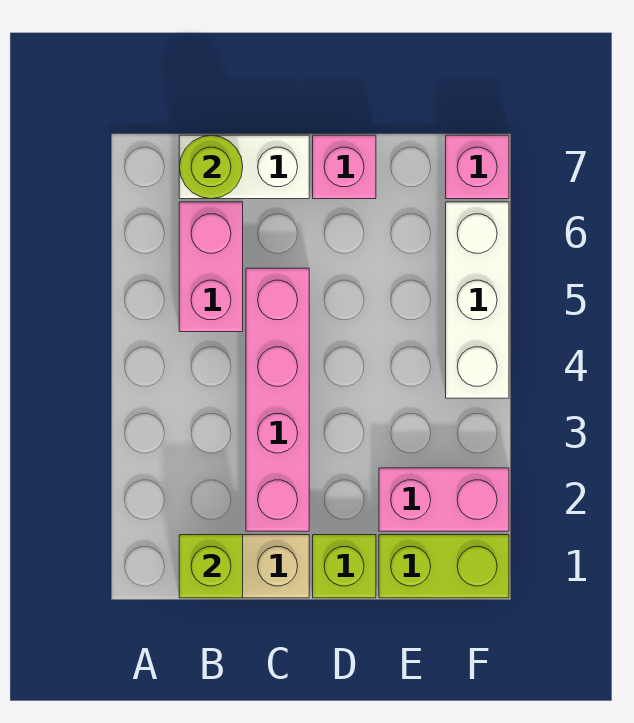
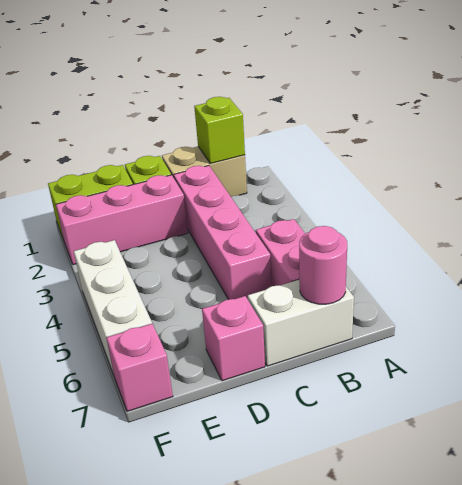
lime 1x1 round brick [179,135,243,199] -> pink 1x1 round brick [299,226,347,304]
pink 1x2 brick [379,468,509,531] -> pink 1x3 brick [56,175,188,265]

